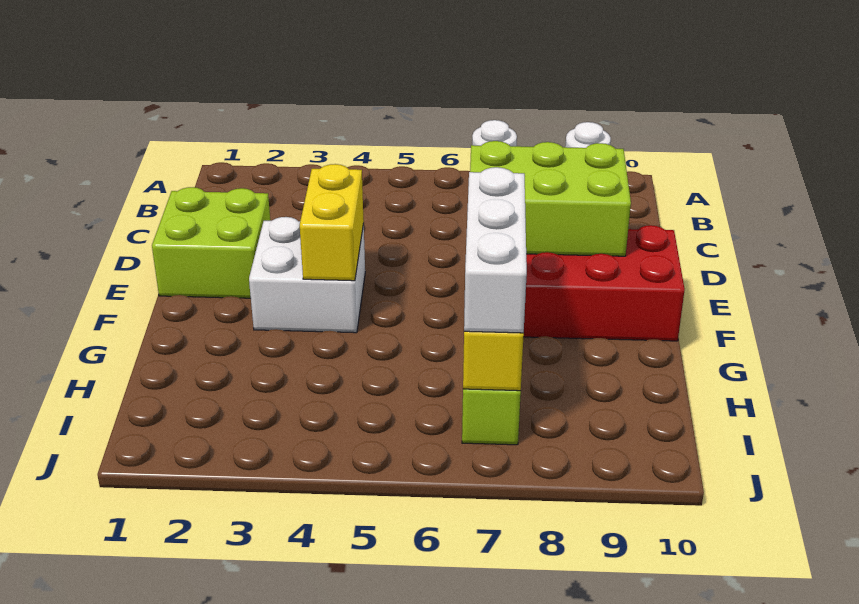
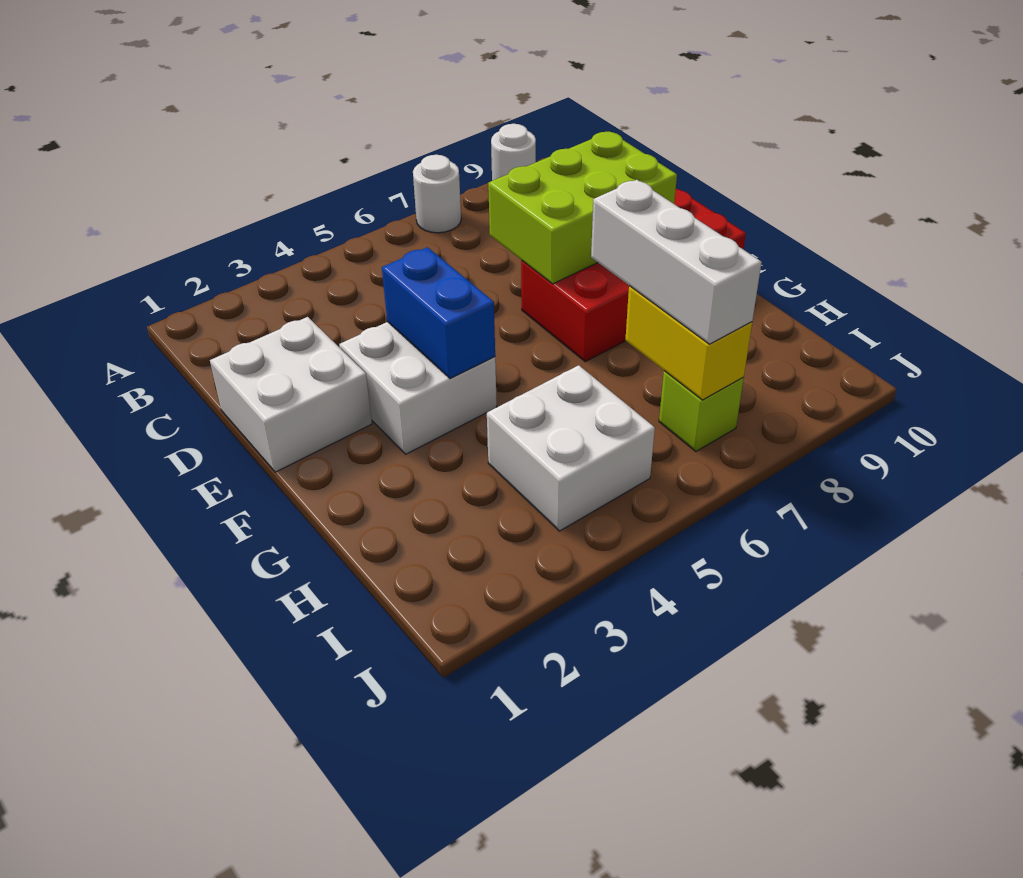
lime 2x2 brick [152,187,270,298] -> white 2x2 brick [210,317,372,472]
yellow 1x2 brick [300,164,364,281] -> blue 1x2 brick [382,247,495,379]
none -> white 2x2 brick [487,365,655,531]

